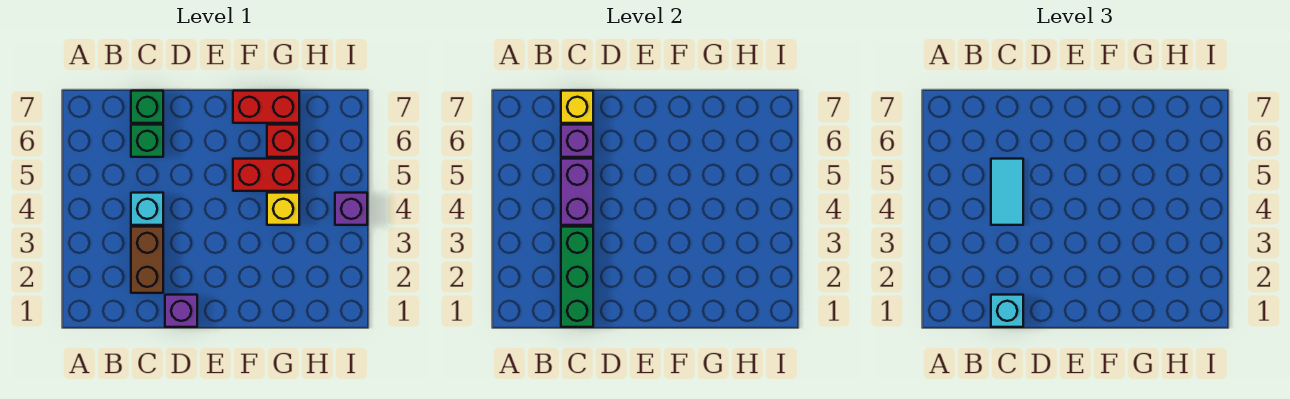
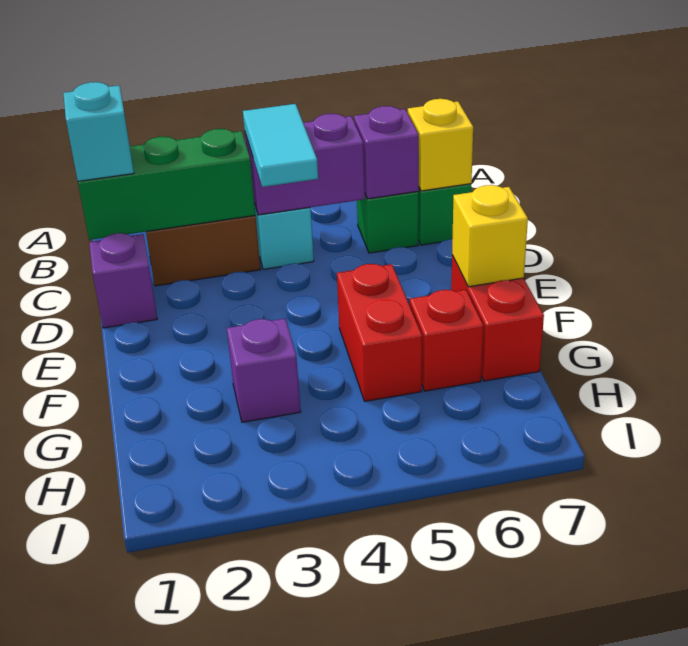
cyan 1x2 tile [991,159,1023,225] -> cyan 1x2 tile turned to [243,104,318,187]
yellow 1x1 brick [267,193,299,225] -> yellow 1x1 brick moved to [452,185,528,287]
purple 1x1 brick [335,193,367,225] -> purple 1x1 brick moved to [227,319,301,422]

